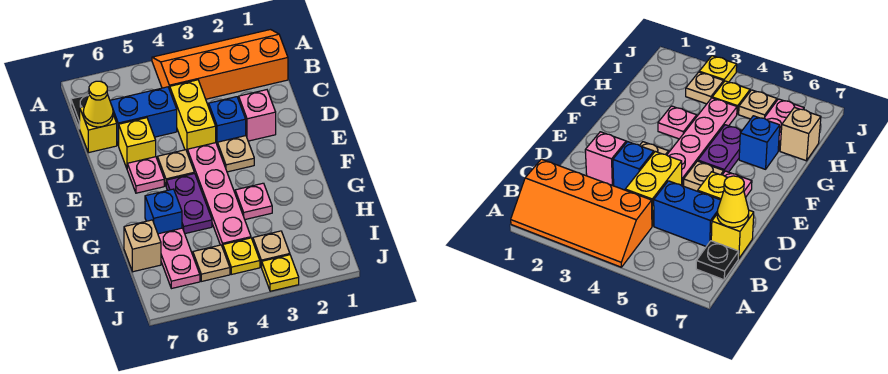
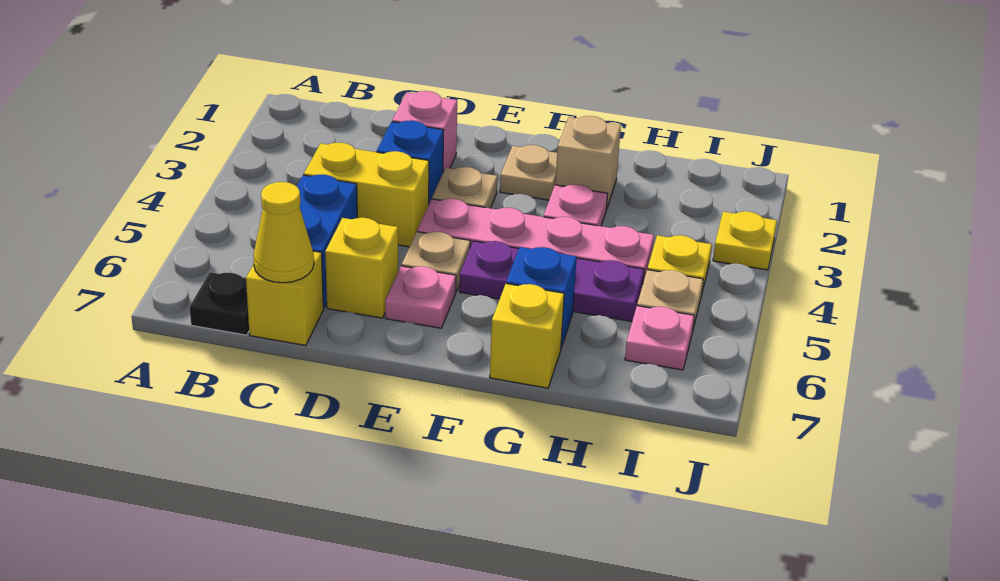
orange 2x4 slope [152,30,288,99] -> none
purple 1x2 plate [166,173,212,234] -> purple 1x3 plate [459,241,644,322]
none -> yellow 1x1 brick [490,284,564,388]
pink 1x2 plate [158,228,200,289] -> pink 1x1 plate [625,306,694,370]
tan 1x1 brick [124,220,161,272] -> tan 1x1 brick moved to [555,116,621,209]
tan 1x1 plate [253,231,290,267] -> tan 1x1 plate moved to [500,145,557,200]

